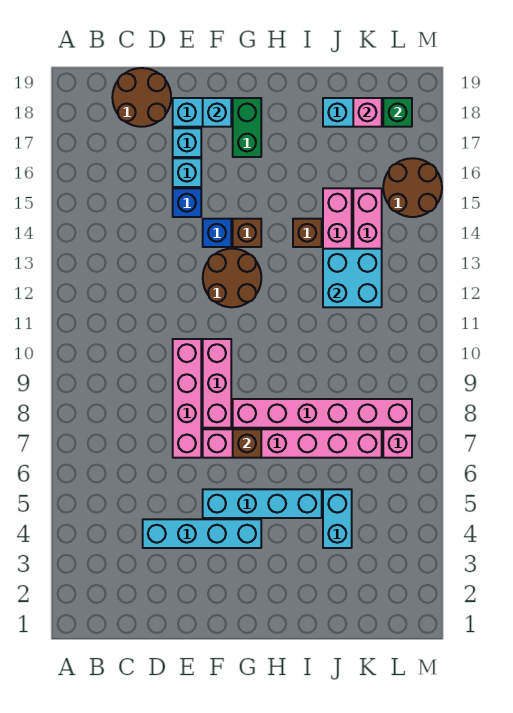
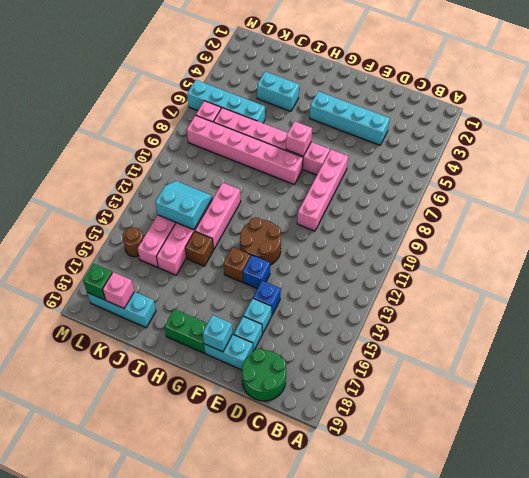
brown 2x2 round brick [112,68,171,127] -> green 2x2 round brick [242,349,286,401]
cyan 1x4 brick [203,489,322,518] -> cyan 1x4 brick moved to [187,80,265,123]
pink 1x3 brick [203,339,231,428] -> pink 1x3 brick moved to [195,183,241,250]
brown 1x1 brick [233,429,261,458] -> pink 1x1 brick [286,121,312,156]
green 1x2 brick [233,98,261,157] -> green 1x2 brick turned to [164,309,207,353]
cyan 1x2 brick [323,489,352,548] -> cyan 1x2 brick turned to [257,72,299,111]
cyan 2x2 brick [323,249,382,307] -> cyan 2x2 slope [155,181,212,230]
brown 2x2 round brick [383,158,442,217] -> brown 1x1 round brick [123,227,143,257]

